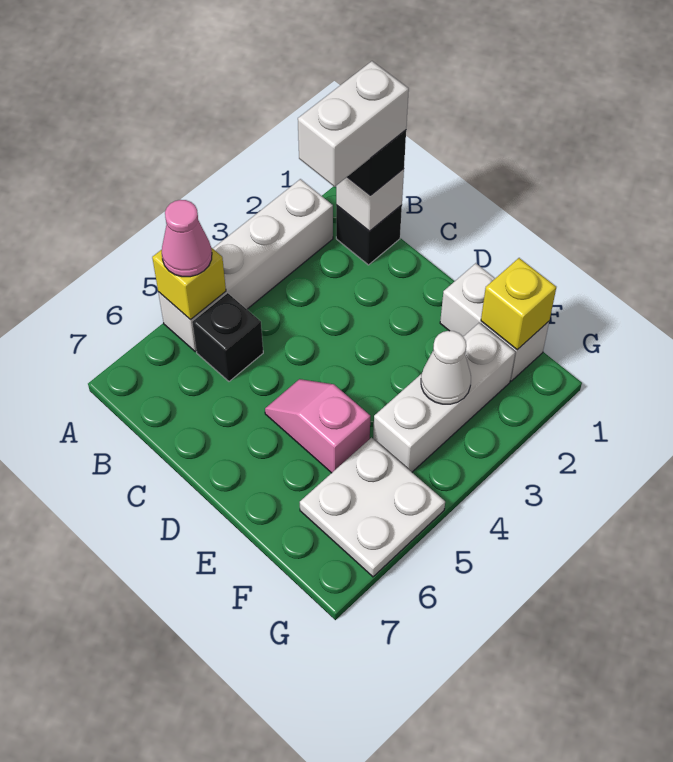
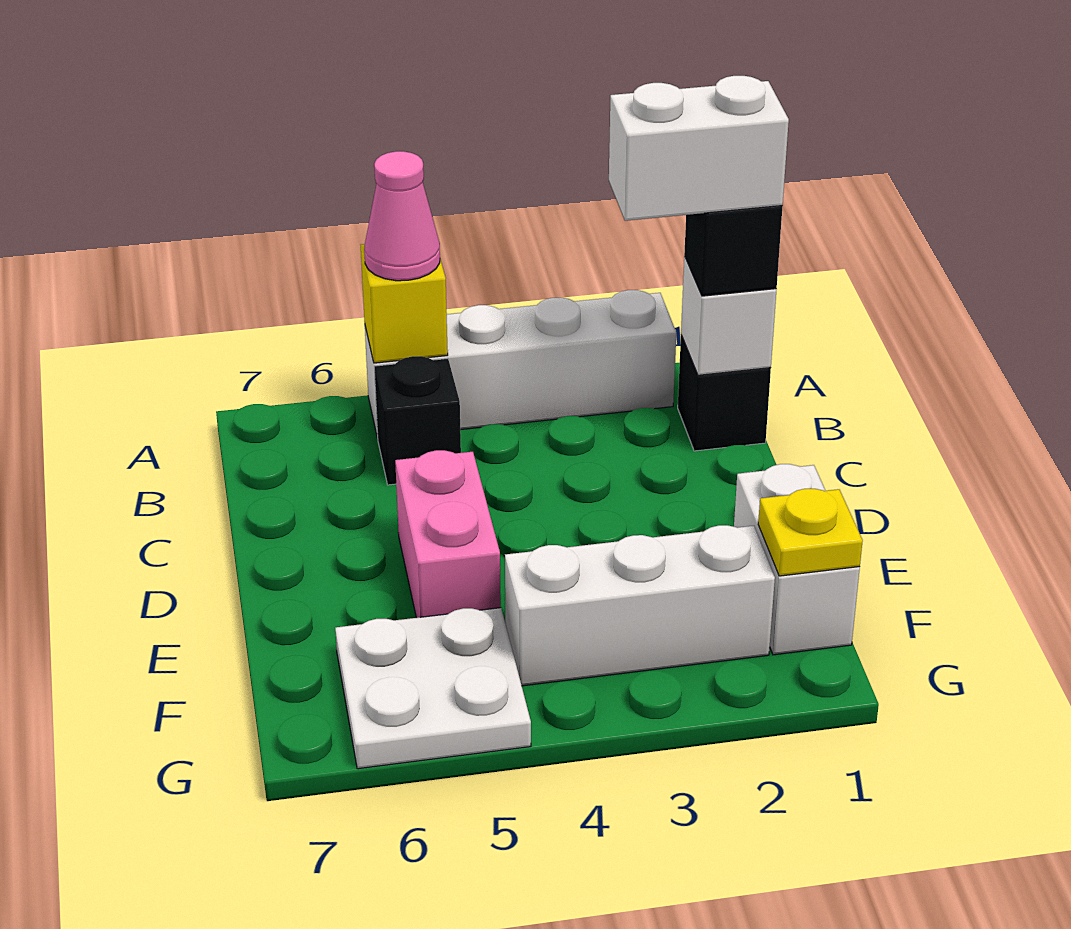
pink 1x2 slope [265,379,370,473] -> pink 1x2 brick [395,450,501,618]
yellow 1x1 brick [481,258,556,350] -> yellow 1x1 plate [758,489,863,576]
white 1x1 cone [421,331,471,404] -> none

